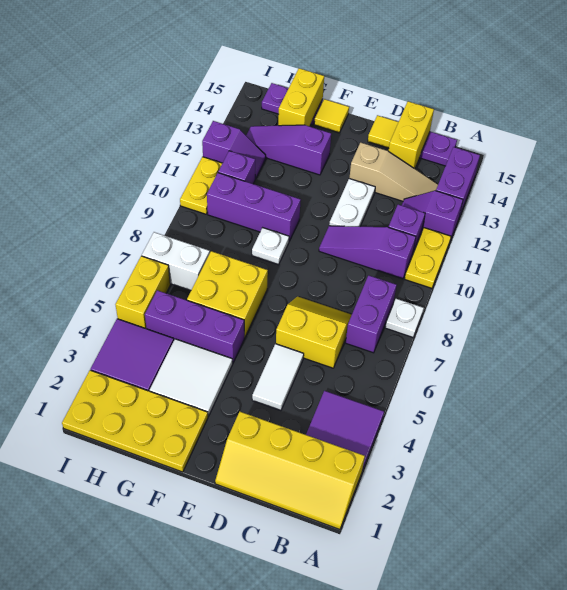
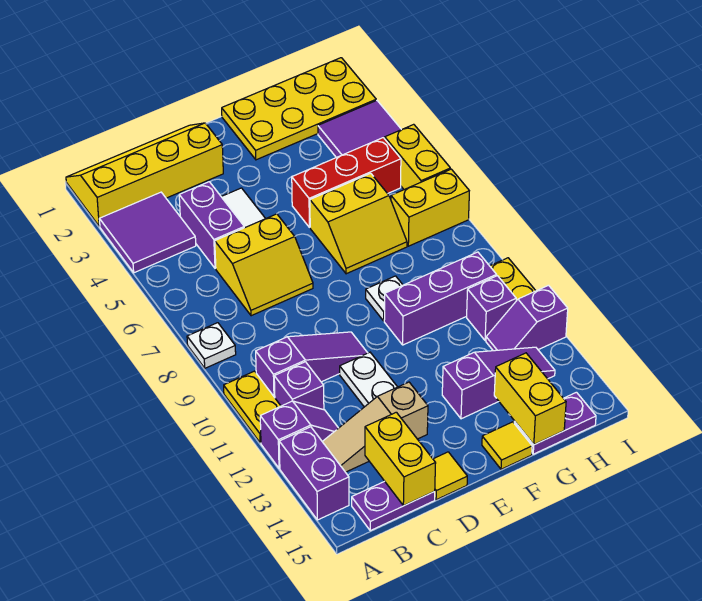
purple 1x2 brick [346,275,396,353] -> purple 1x2 brick moved to [179,182,244,268]
white 2x2 tile [150,339,233,416] -> none
purple 1x3 brick [145,290,244,363] -> red 1x3 brick [292,138,401,227]
yellow 2x2 brick [187,251,268,338] -> yellow 2x2 slope [310,173,407,274]
white 1x2 brick [142,232,210,291] -> yellow 1x2 brick [391,169,469,246]

